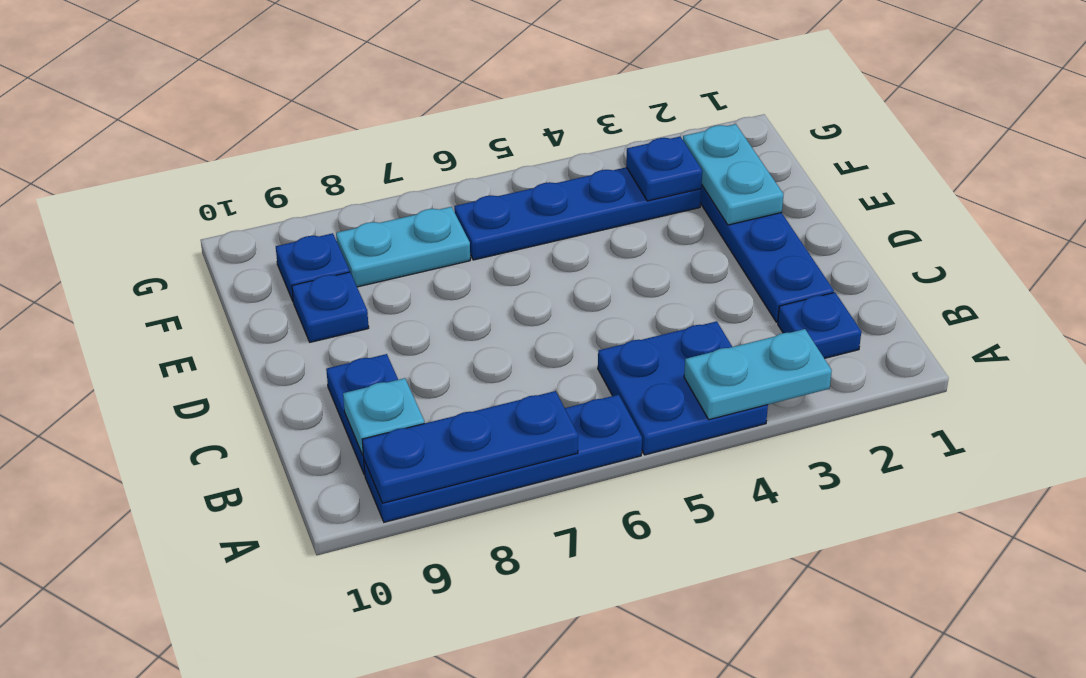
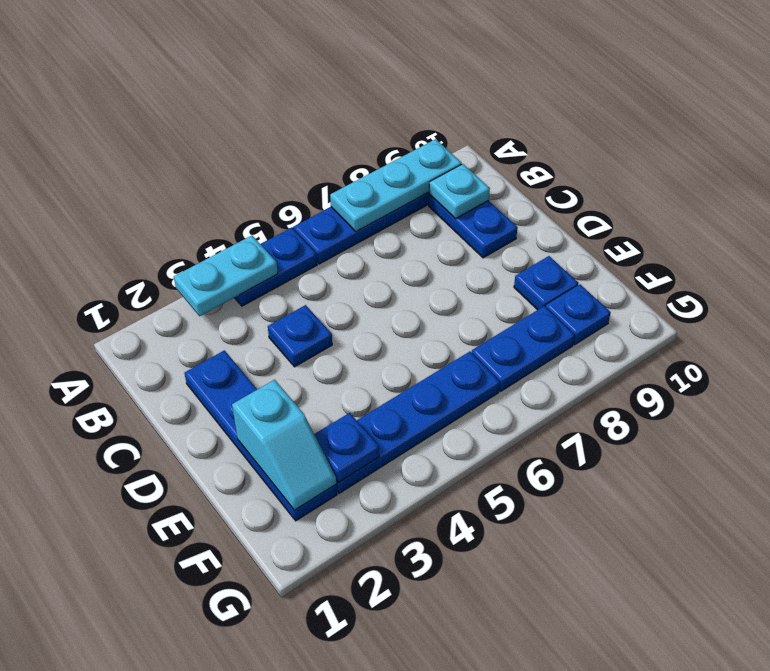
blue 2x2 plate [598,321,768,455] -> blue 1x2 plate [235,228,317,306]
blue 1x3 plate [362,391,578,503] -> cyan 1x3 plate [330,139,462,232]
blue 1x1 plate [778,292,861,358] -> blue 1x1 plate moved to [268,305,332,367]
cyan 1x2 plate [683,124,784,225] -> cyan 1x2 slope [232,380,336,510]
cyan 1x2 plate [336,207,470,287] -> blue 1x2 plate [472,306,575,391]

